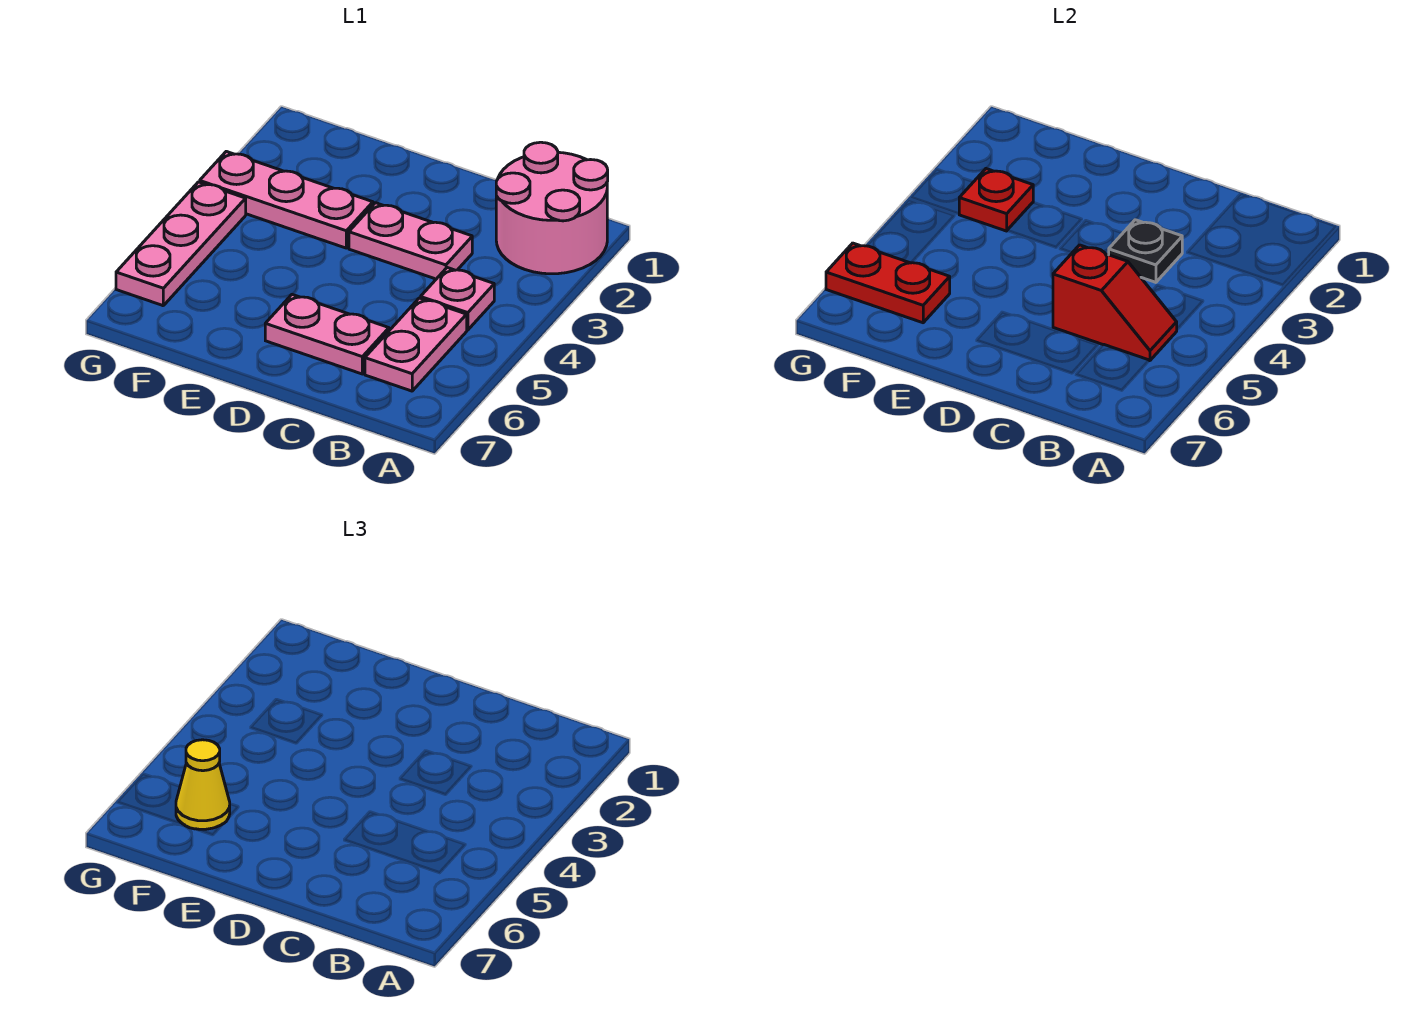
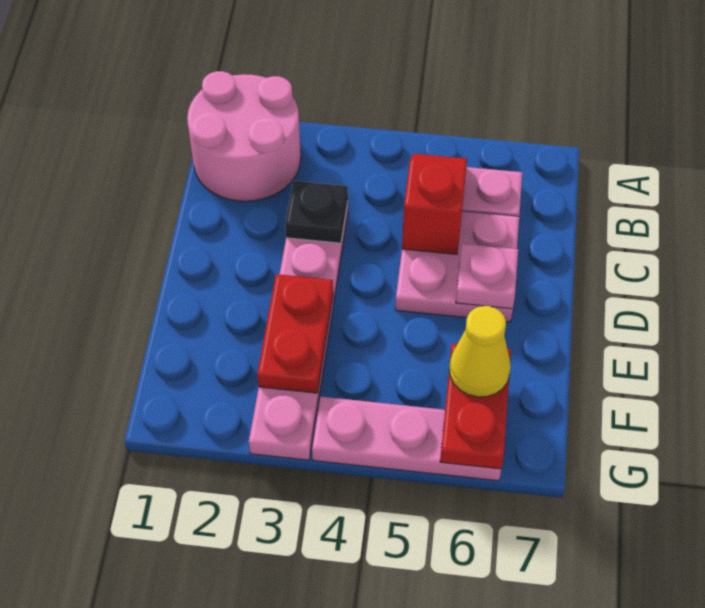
pink 1x1 plate [421,268,494,330] -> pink 1x1 plate moved to [456,244,518,309]
pink 1x2 plate [265,295,389,374] -> pink 2x2 plate [395,211,519,322]
red 1x1 plate [959,169,1033,231] -> red 1x2 plate [257,274,333,393]

